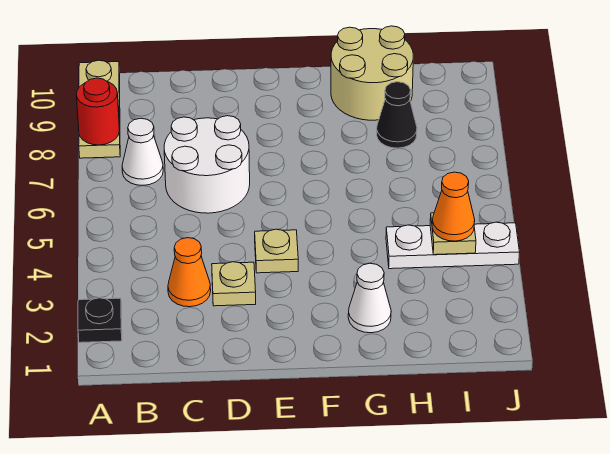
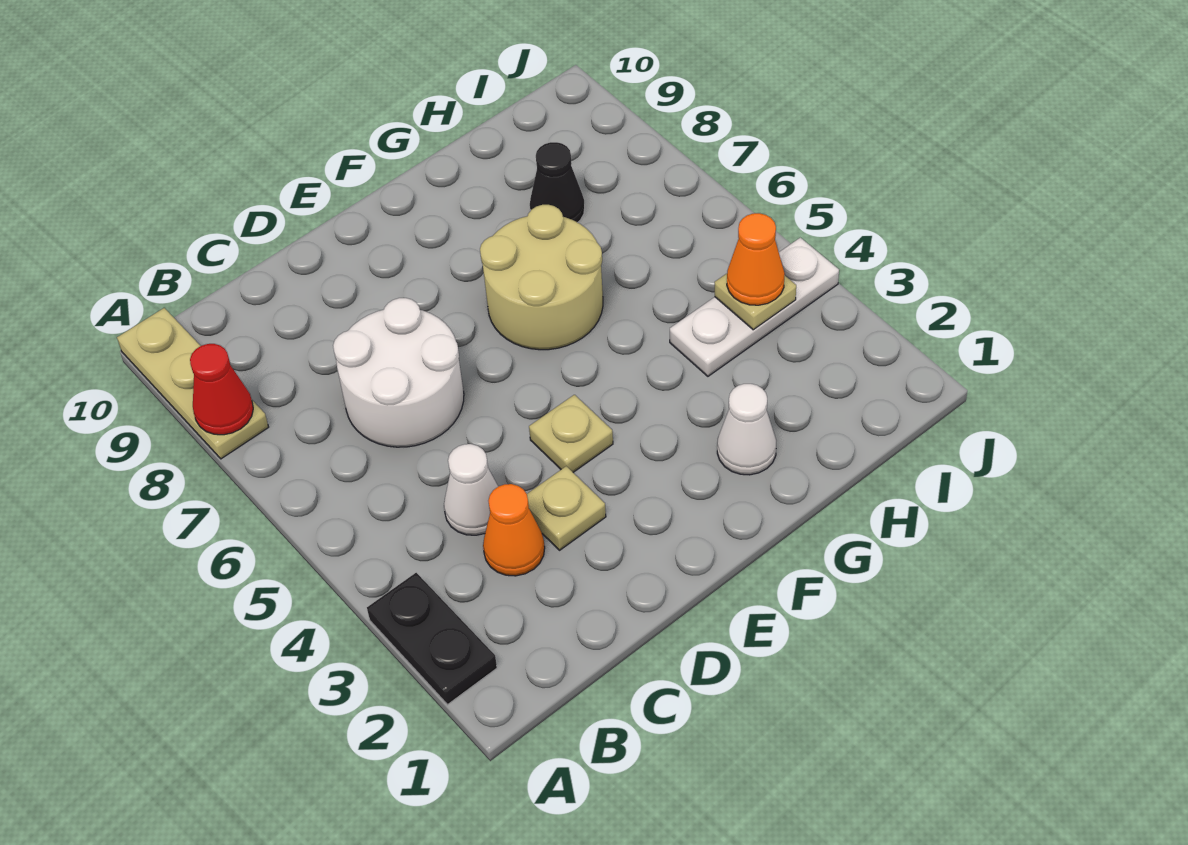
black 1x1 plate [78,298,122,343] -> black 1x2 plate [367,573,497,705]
red 1x1 round brick [76,78,119,145] -> red 1x1 cone [190,344,253,435]
white 1x1 cone [122,118,163,185] -> white 1x1 cone moved to [444,444,498,535]
tan 2x2 round brick [331,26,413,120] -> tan 2x2 round brick moved to [480,205,603,350]

